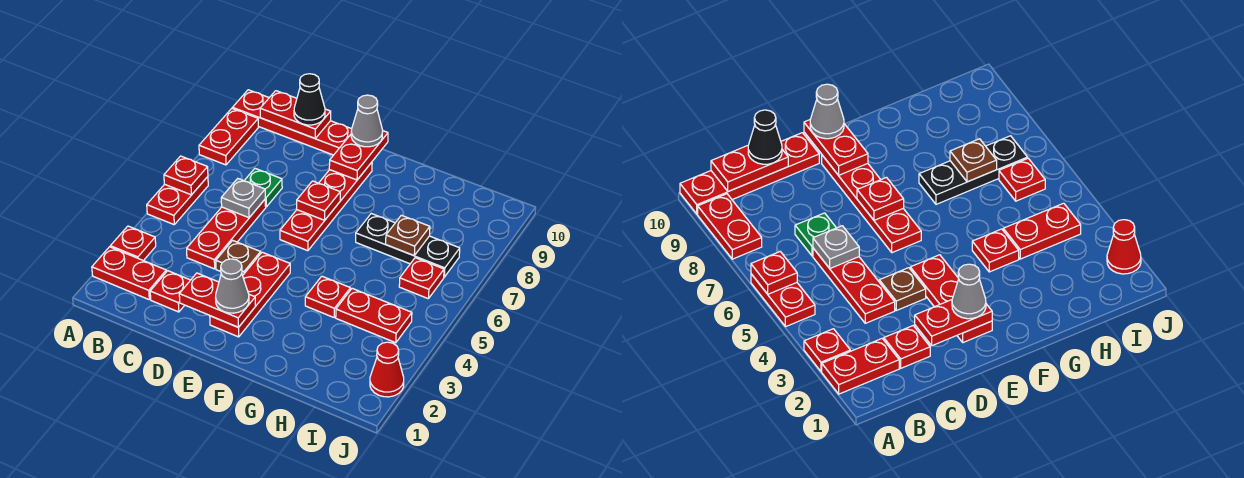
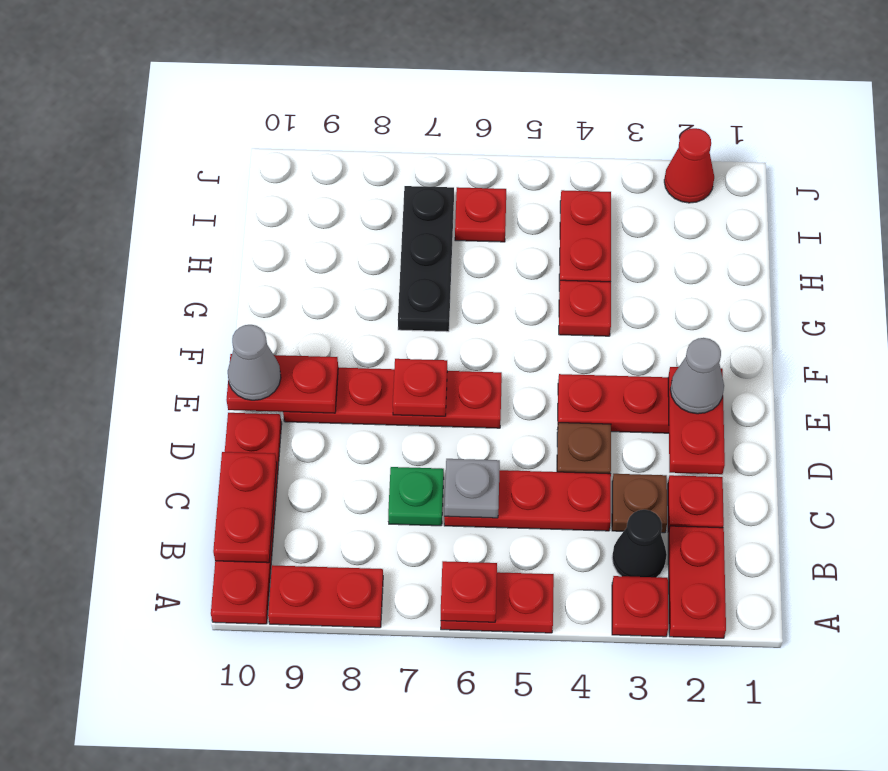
black 1x1 cone [294,74,325,125] -> black 1x1 cone moved to [612,510,667,577]
brown 1x1 plate [386,215,430,256] -> brown 1x1 plate moved to [612,474,667,533]

